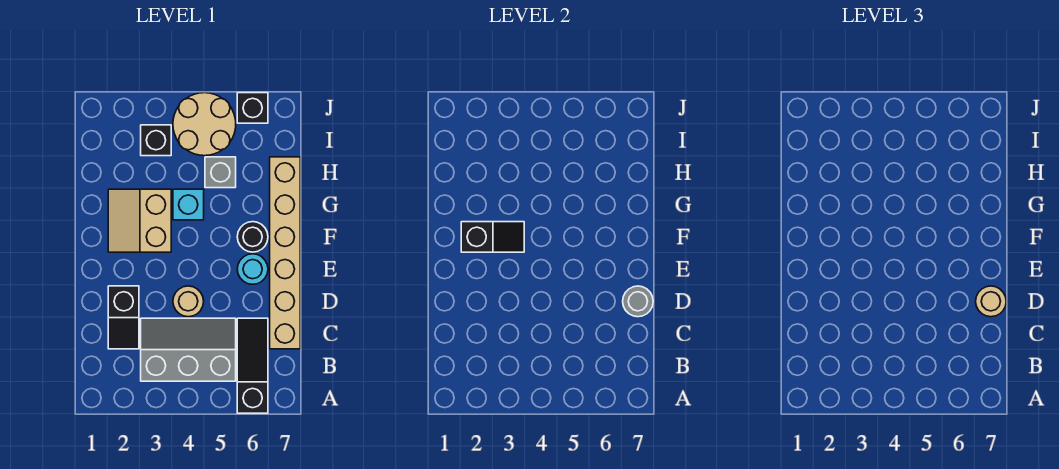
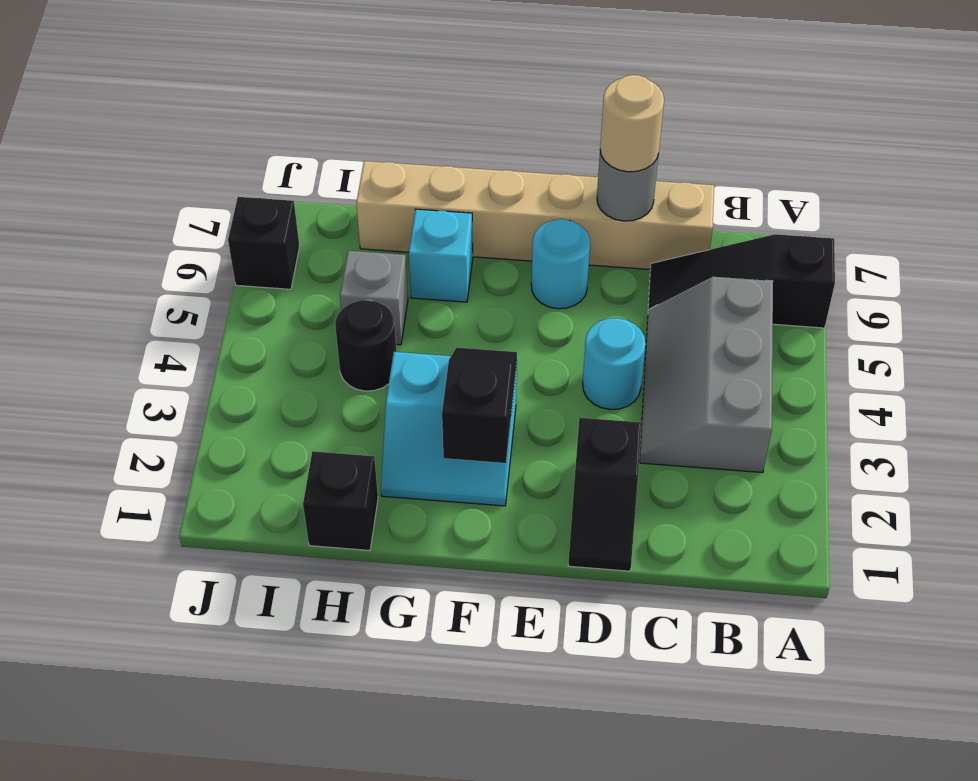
black 1x2 slope [108,286,139,349] -> black 1x2 slope turned to [568,418,641,571]
tan 1x1 round brick [173,286,204,317] -> cyan 1x1 round brick [583,318,646,410]
tan 2x2 slope [108,189,171,252] -> cyan 2x2 slope [381,352,517,506]
black 1x1 round brick [237,222,268,252] -> black 1x1 round brick moved to [335,300,396,391]
cyan 1x1 brick [173,189,204,220] -> cyan 1x1 brick moved to [409,209,473,302]
black 1x1 brick [141,125,171,156] -> black 1x1 brick moved to [303,451,378,550]
tan 2x2 round brick [173,93,236,156] -> none

